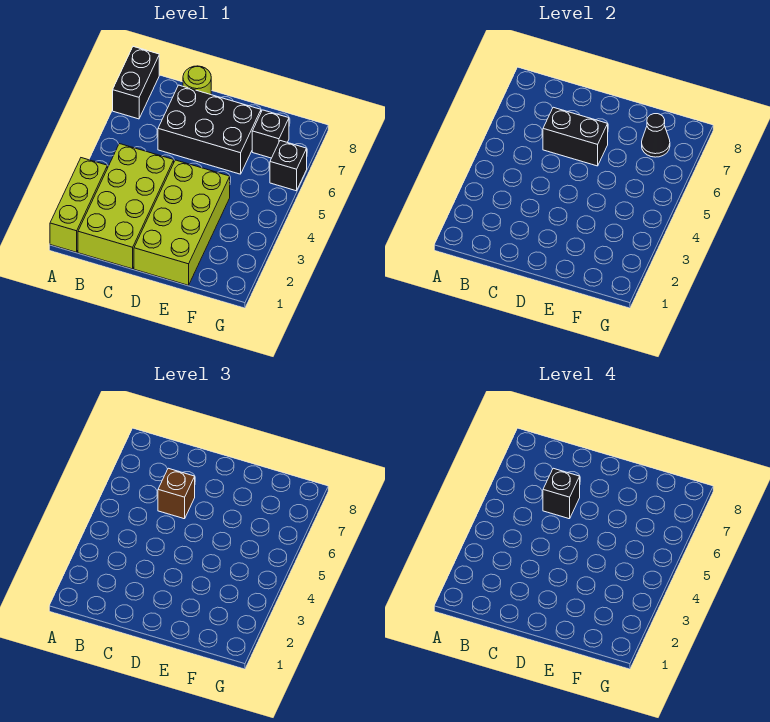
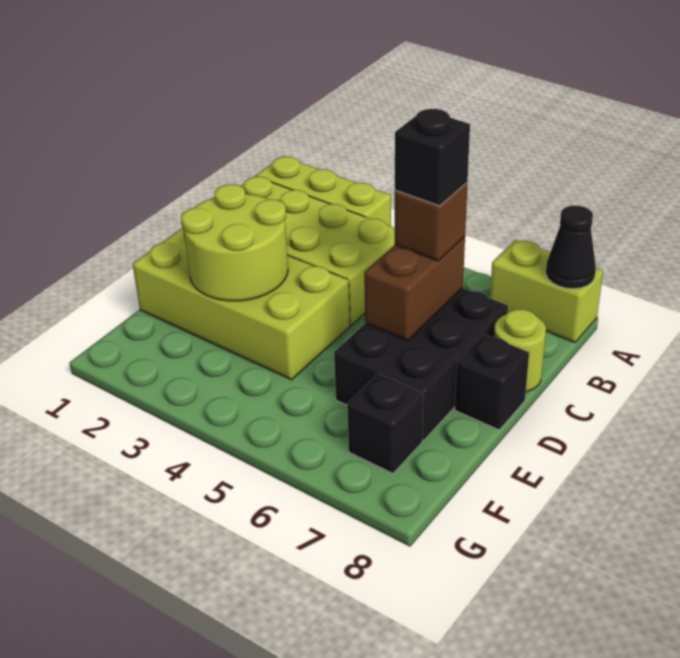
black 1x2 brick [113,47,159,119] -> lime 1x2 brick [490,239,603,343]
black 1x2 brick [543,107,608,166] -> brown 1x2 brick [364,237,465,341]
none -> lime 2x2 round brick [181,184,288,301]
black 1x1 cone [642,114,670,157] -> black 1x1 cone moved to [546,206,596,289]
black 1x1 brick [270,141,307,191] -> black 1x1 brick moved to [455,334,529,430]

